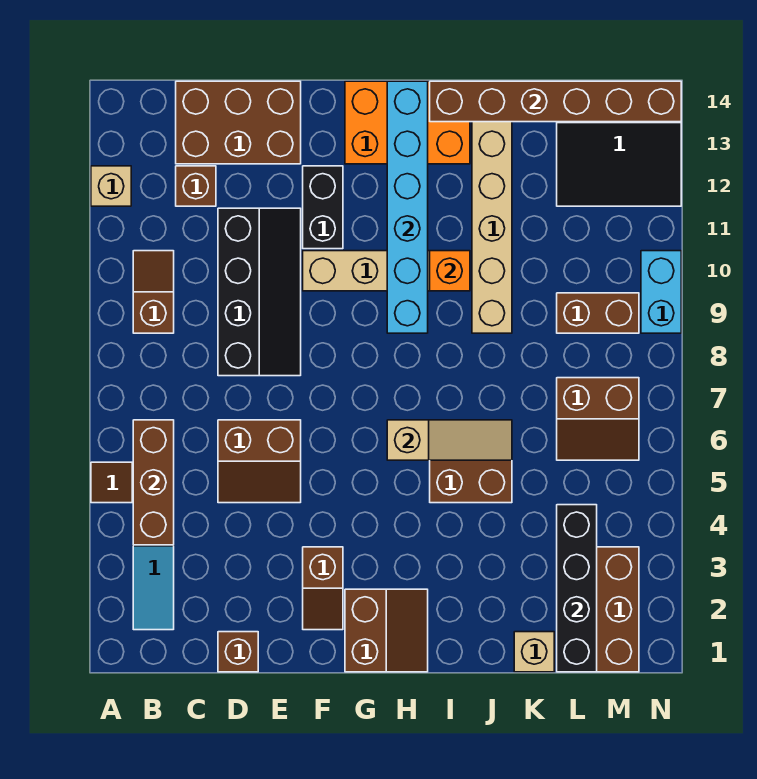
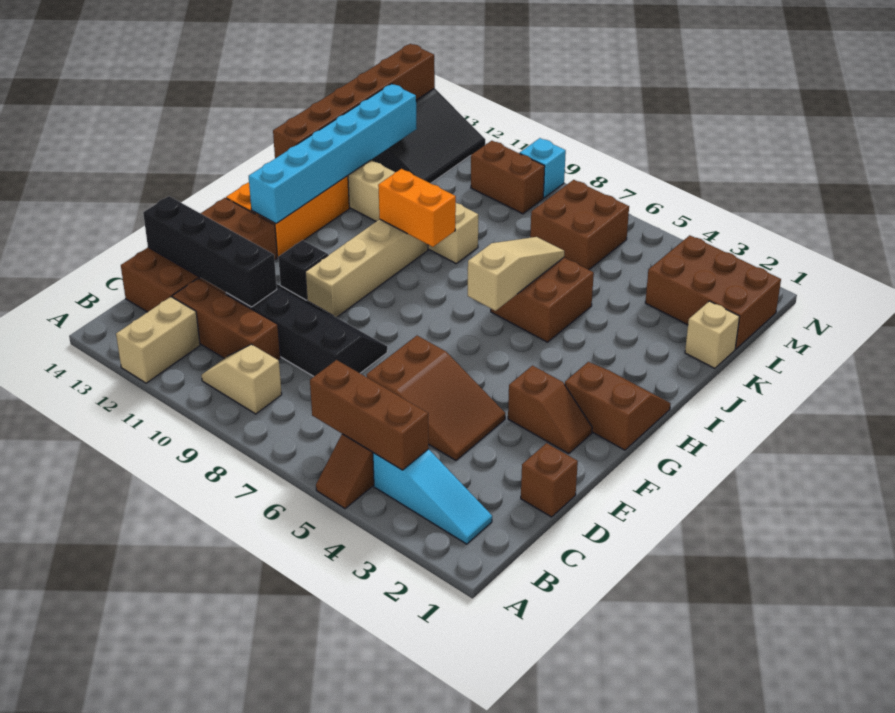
tan 1x1 brick [91,166,131,206] -> tan 1x2 brick [116,297,200,383]
brown 1x2 slope [133,251,174,333] -> tan 1x2 slope [201,344,282,414]
brown 1x1 brick [176,166,216,206] -> brown 1x3 brick [172,278,281,360]
brown 2x3 brick [176,81,301,164] -> brown 2x4 brick [121,198,277,312]
brown 2x2 slope [218,420,301,503] -> brown 2x3 slope [366,336,505,460]
black 1x2 brick [303,166,343,249] -> black 1x1 brick [278,240,328,300]
cyan 1x6 brick [387,81,428,333] -> cyan 1x6 brick turned to [249,84,417,224]
orange 1x1 brick [430,251,470,291] -> orange 1x2 brick [378,169,456,247]
black 1x4 brick [557,505,597,672] -> black 1x4 brick moved to [143,196,277,307]
brown 2x2 slope [557,378,639,460] -> brown 2x2 brick [530,180,629,270]
brown 1x2 brick [557,293,639,333] -> brown 1x2 brick turned to [471,141,545,214]
cyan 1x2 brick [641,251,681,333] -> cyan 1x1 brick [520,138,566,198]

